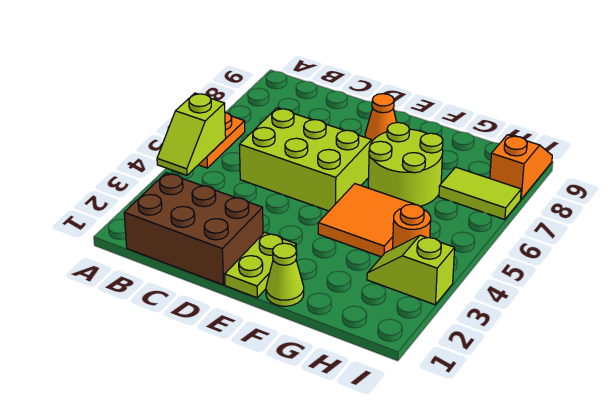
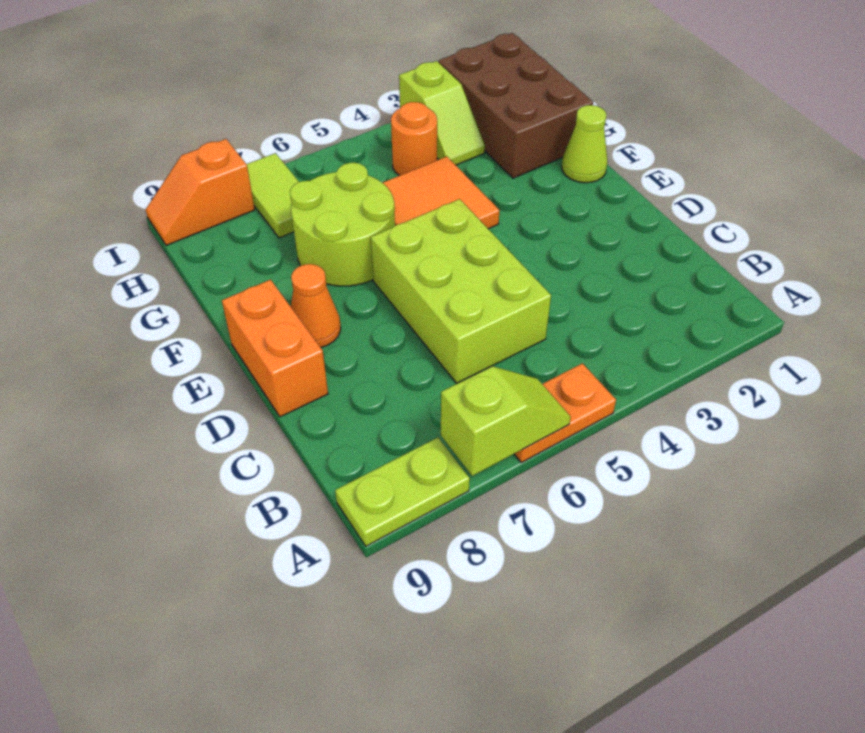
lime 1x2 slope [157,93,226,175] -> lime 1x2 slope moved to [441,366,571,476]
brown 2x3 brick [124,173,263,285] -> brown 2x3 brick moved to [439,33,593,178]
none -> orange 1x2 brick [222,280,328,417]
lime 1x2 plate [225,232,296,298] -> lime 1x2 plate moved to [335,437,470,546]

